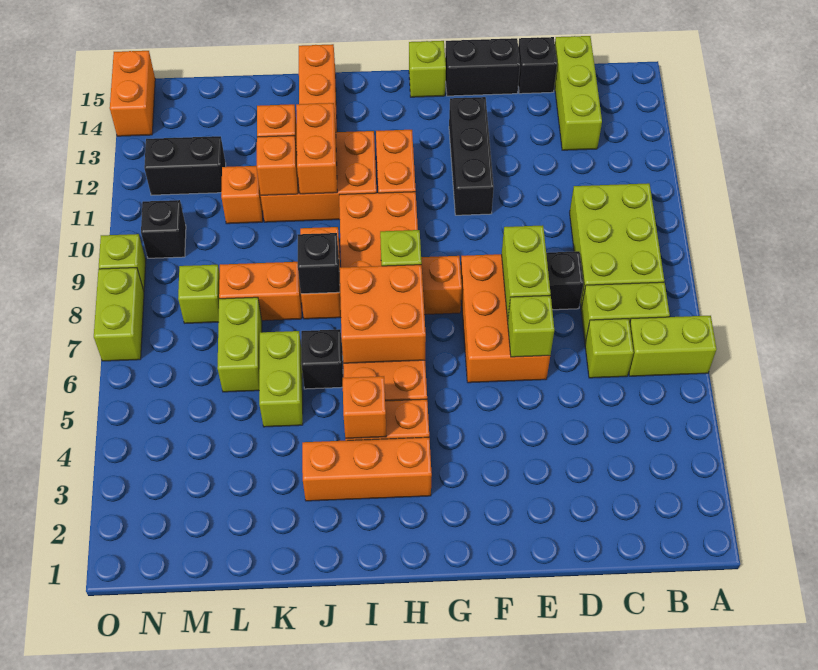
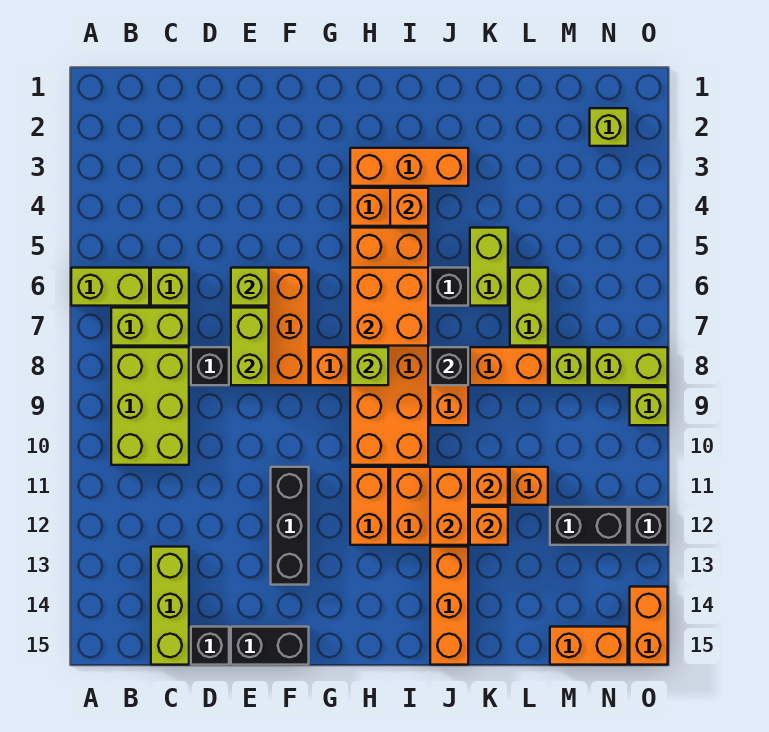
lime 1x1 brick [409,41,446,97] -> lime 1x1 brick moved to [590,108,628,146]
none -> orange 1x2 brick [550,627,628,665]
black 1x1 brick [141,200,186,258] -> black 1x1 brick moved to [630,507,668,545]
lime 1x2 brick [94,268,144,361] -> lime 1x2 brick turned to [590,347,668,385]

